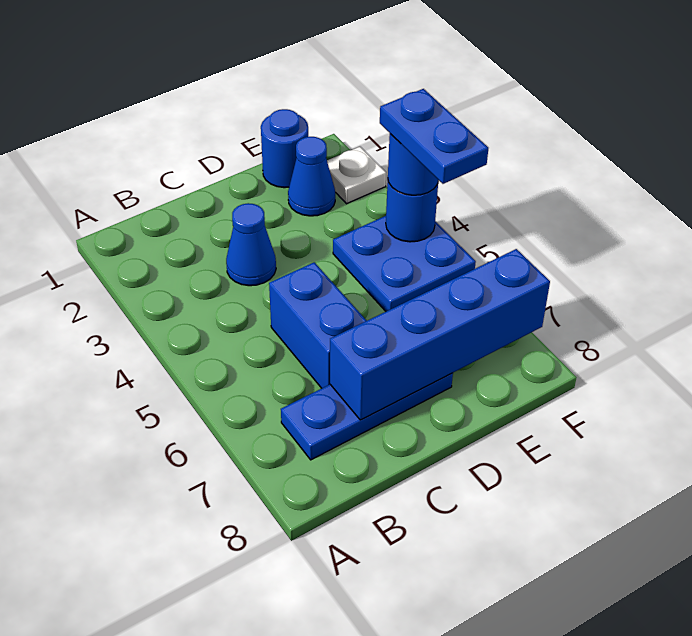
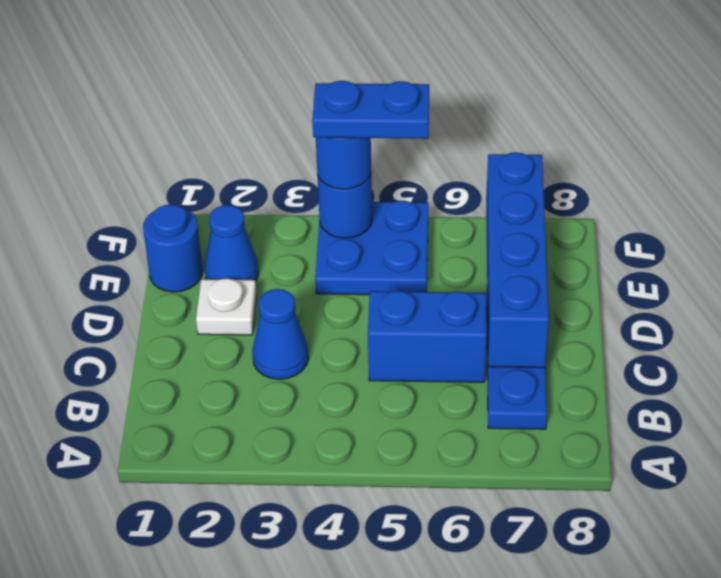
white 1x1 plate [327,147,386,204] -> white 1x1 plate moved to [196,278,257,335]

